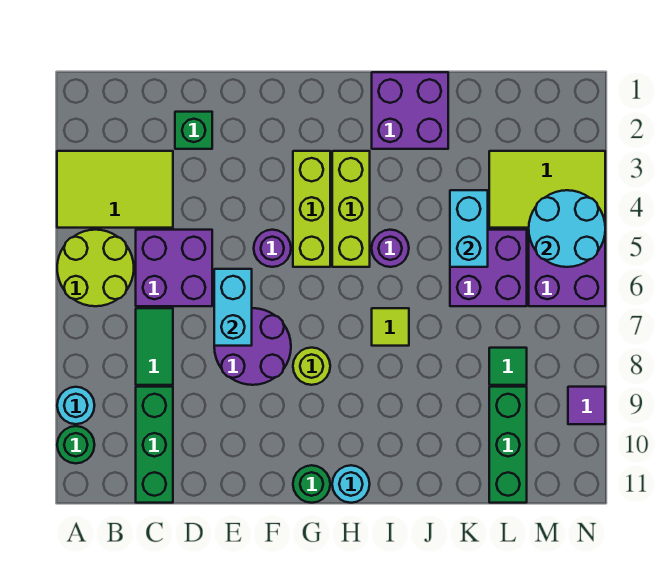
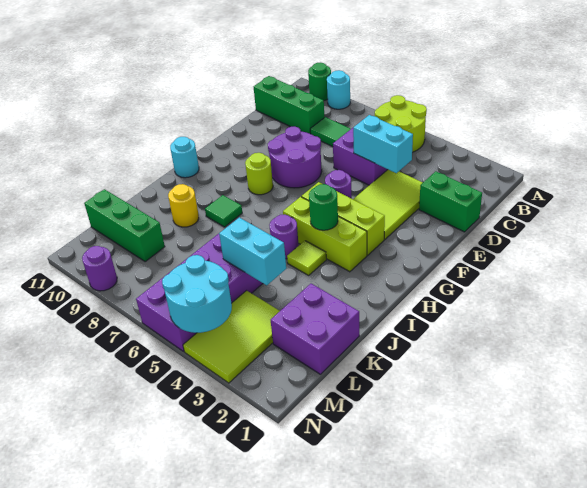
lime 2x3 tile [57,151,173,228] -> lime 2x3 tile moved to [353,170,423,239]
green 1x1 brick [175,112,212,149] -> green 1x2 brick [419,171,482,232]
cyan 1x2 brick [214,269,252,346] -> cyan 1x2 brick moved to [353,115,413,173]
green 1x1 round brick [293,465,330,503] -> green 1x1 round brick moved to [309,184,338,230]
purple 2x2 brick [372,72,448,149] -> purple 2x2 brick moved to [271,284,359,374]
lime 1x1 tile [372,308,409,346] -> lime 1x1 tile moved to [287,241,326,275]
none -> yellow 1x1 round brick [168,184,199,227]
green 1x1 tile [489,348,527,385] -> green 1x1 tile moved to [205,195,242,227]
purple 1x1 tile [568,387,605,424] -> purple 1x1 round brick [82,246,117,291]

